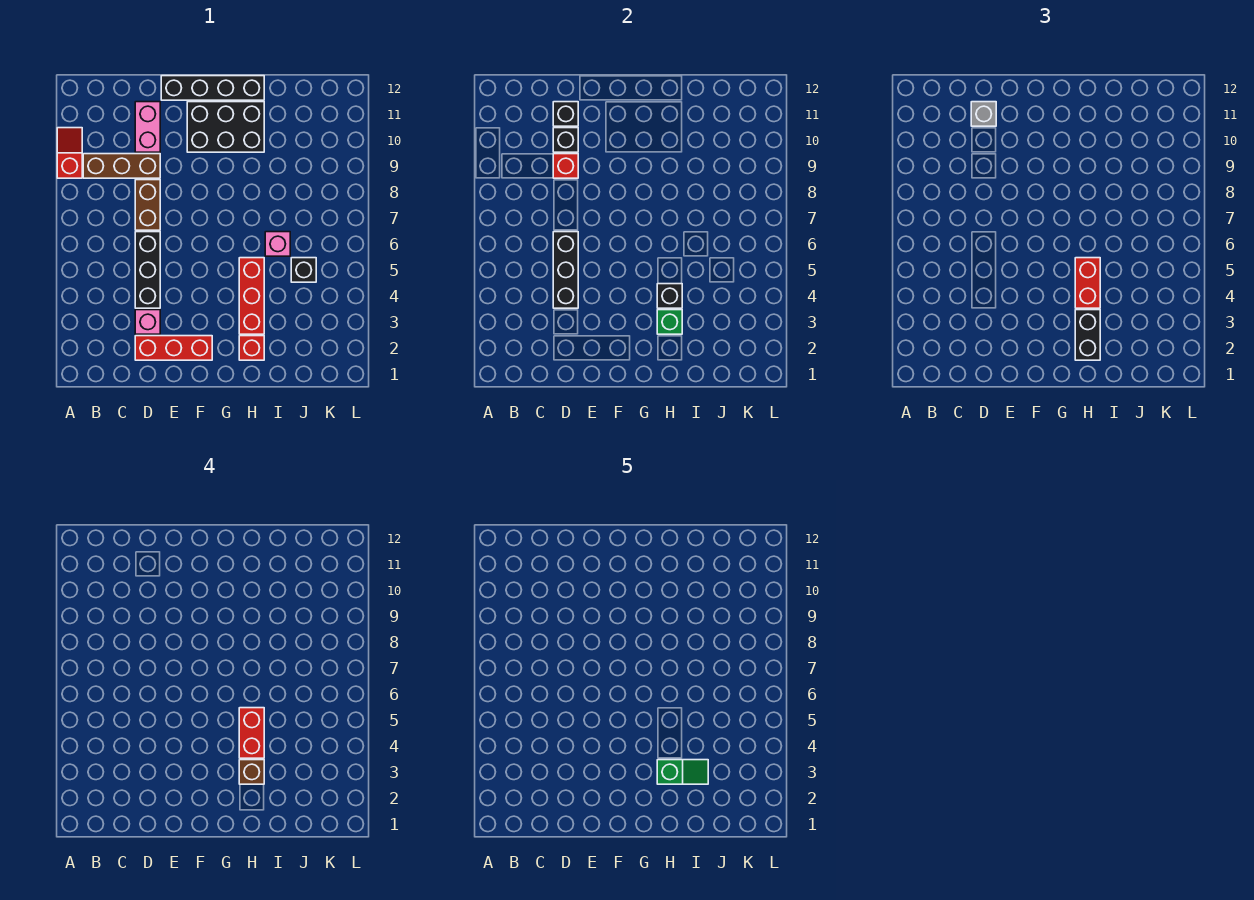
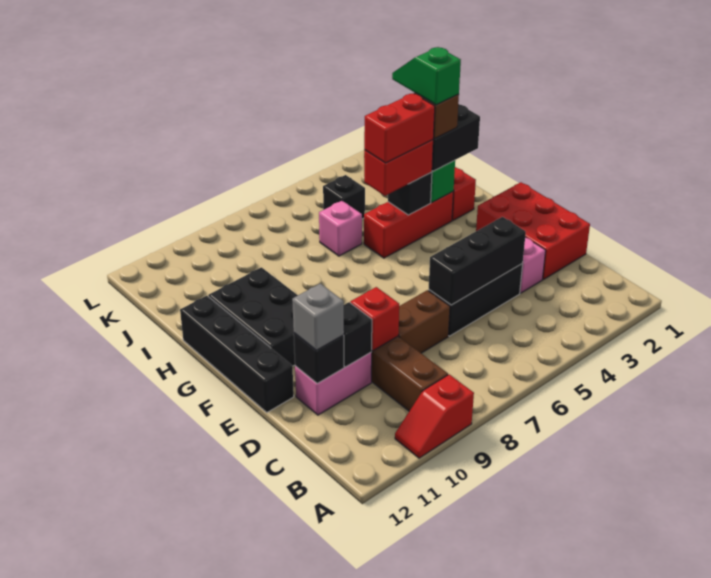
red 1x3 brick [135,336,212,360] -> red 2x3 brick [476,182,590,280]

